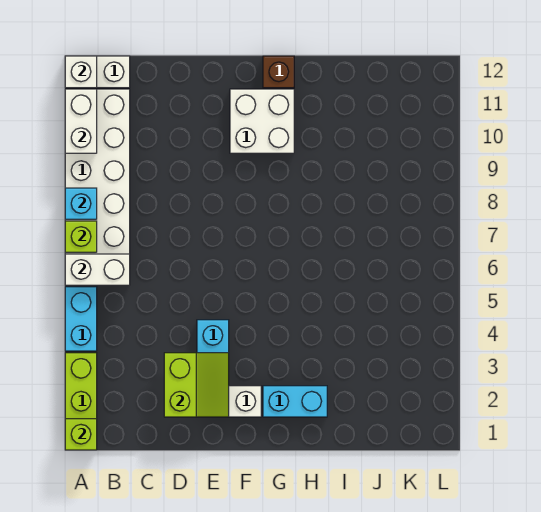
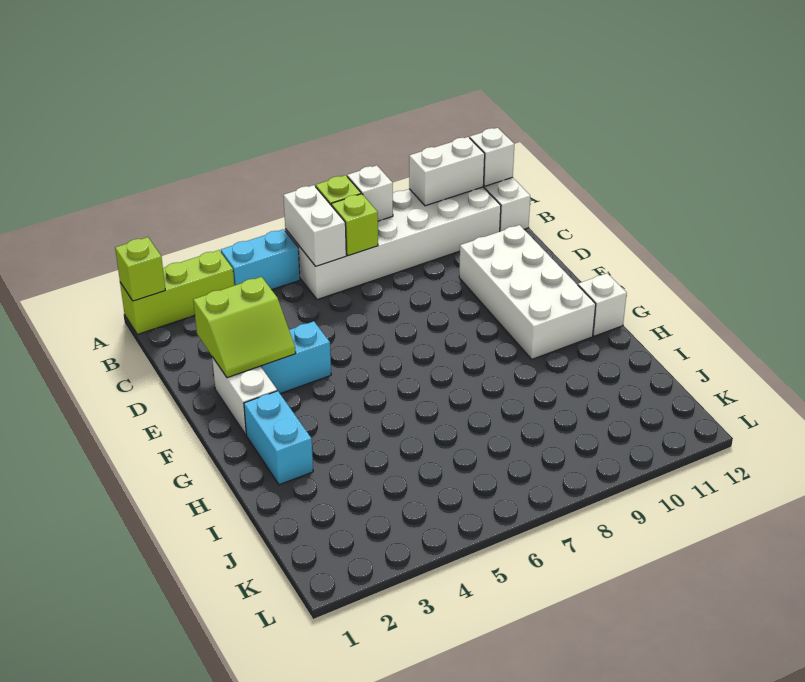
cyan 1x1 brick [65,188,97,219] -> white 1x1 brick [347,165,393,221]
none -> lime 1x1 brick [331,194,378,256]
white 2x2 brick [230,89,294,153] -> white 2x4 brick [459,225,596,359]
brown 1x1 brick [263,56,294,88] -> white 1x1 brick [578,273,627,336]

